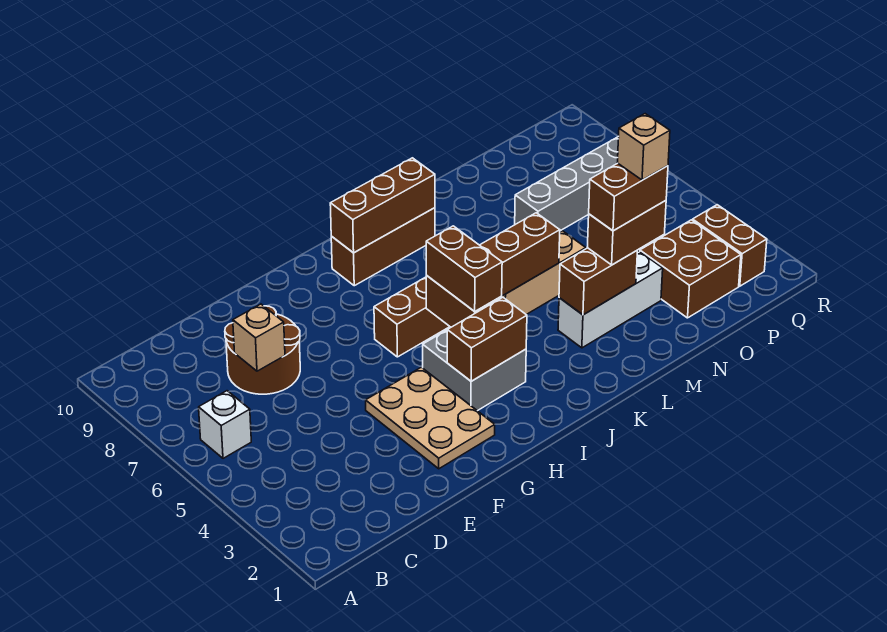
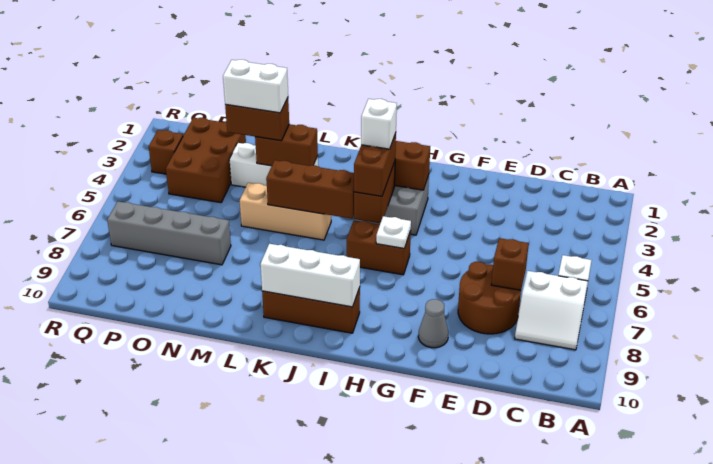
none -> white 2x2 slope [515,271,588,350]
tan 1x1 brick [233,304,285,371] -> brown 1x1 brick [491,238,529,290]
tan 2x3 plate [366,367,495,469] -> none
none -> grey 1x1 cone [418,299,448,348]
none -> white 1x1 plate [376,216,411,249]
none -> white 1x1 brick [361,99,397,149]
brown 1x3 brick [330,158,435,253] -> white 1x3 brick [260,244,360,307]
brown 1x2 brick [589,163,668,231] -> white 1x2 brick [223,60,288,113]
tan 1x1 brick [617,114,670,180] -> none
brown 2x2 brick [640,220,741,318] -> brown 2x3 brick [166,118,246,203]
brown 1x2 brick [692,205,767,286] -> brown 1x1 brick [149,130,183,174]

